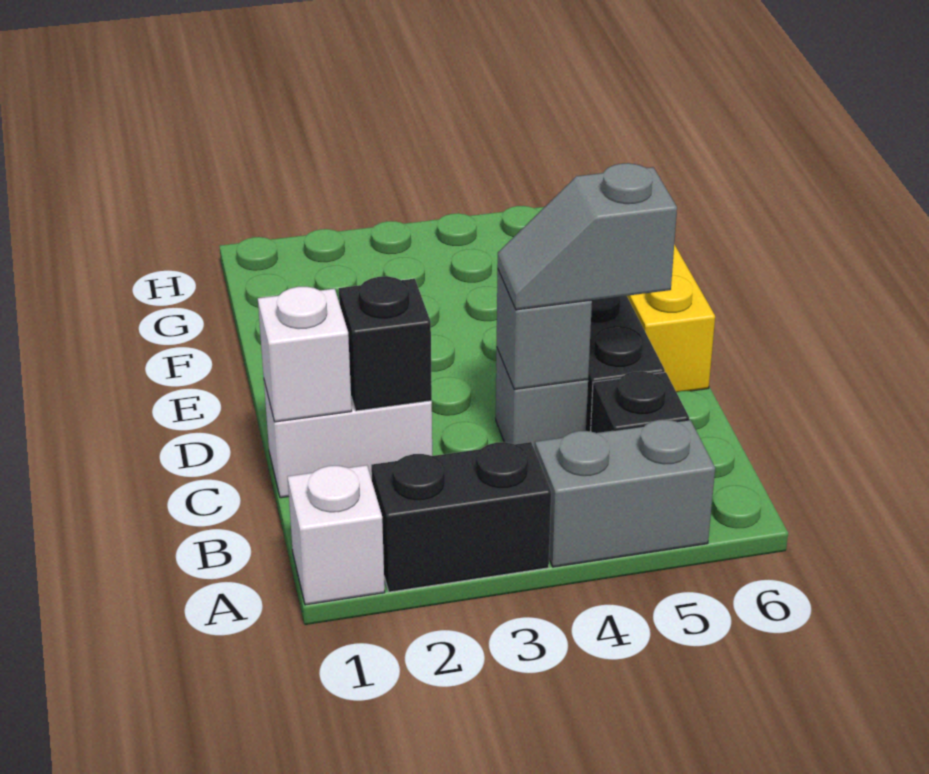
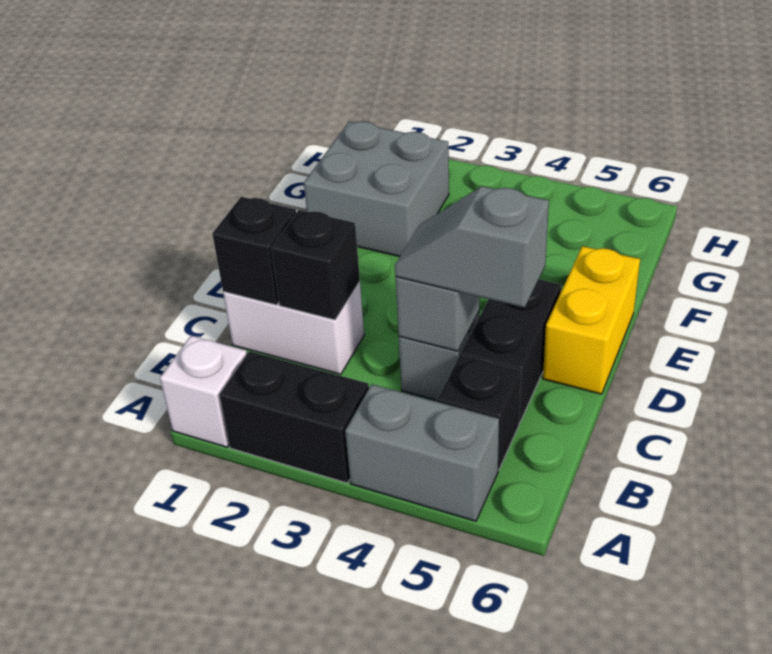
white 1x1 brick [258,287,352,422] -> black 1x1 brick [212,197,296,305]
none -> grey 2x2 brick [304,121,449,257]

